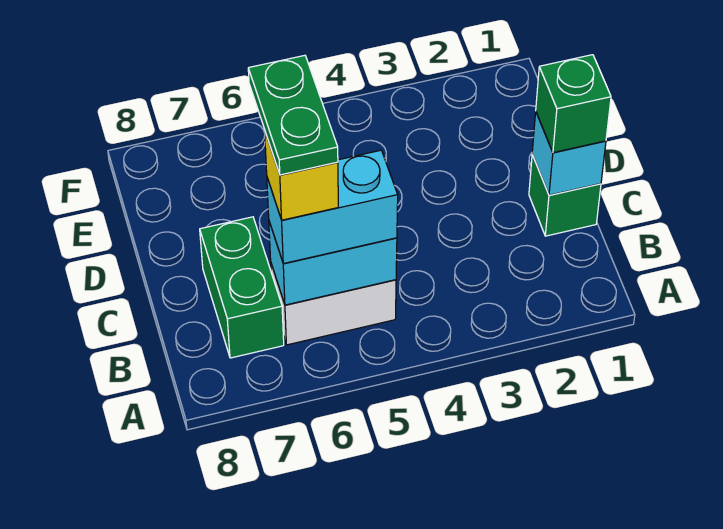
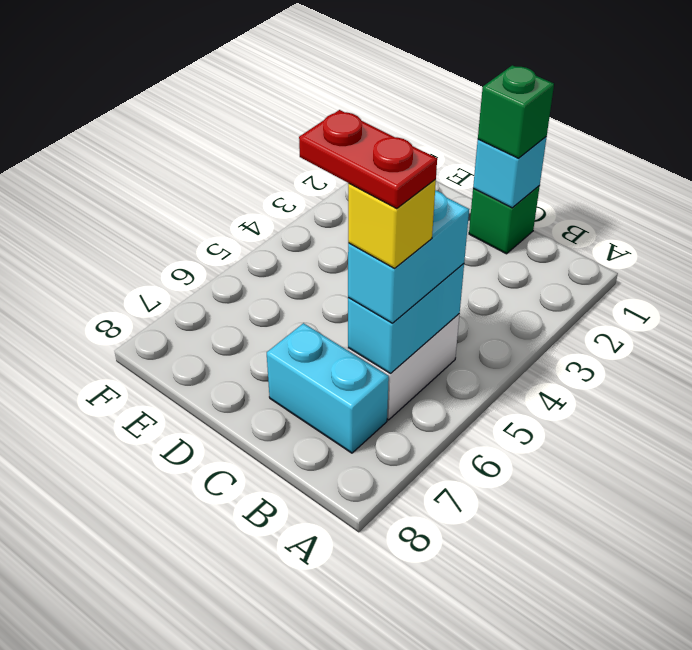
green 1x2 plate [248,55,338,175] -> red 1x2 plate [299,110,437,208]
green 1x2 brick [200,217,284,358] -> cyan 1x2 brick [267,323,389,453]

